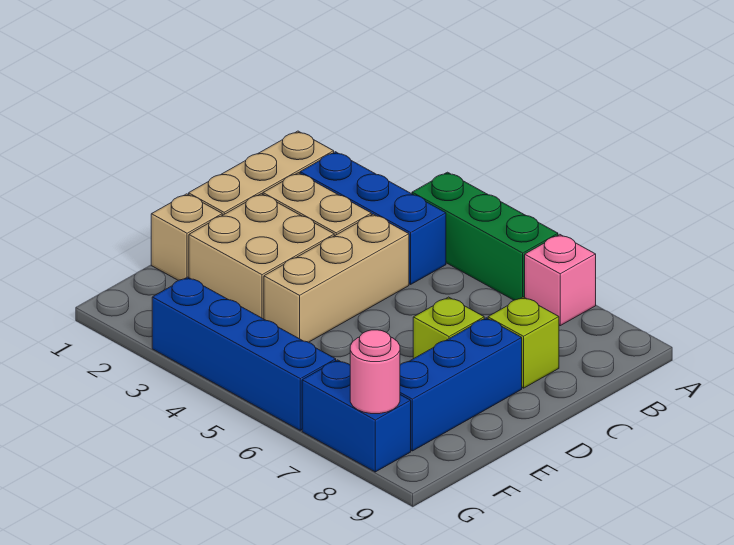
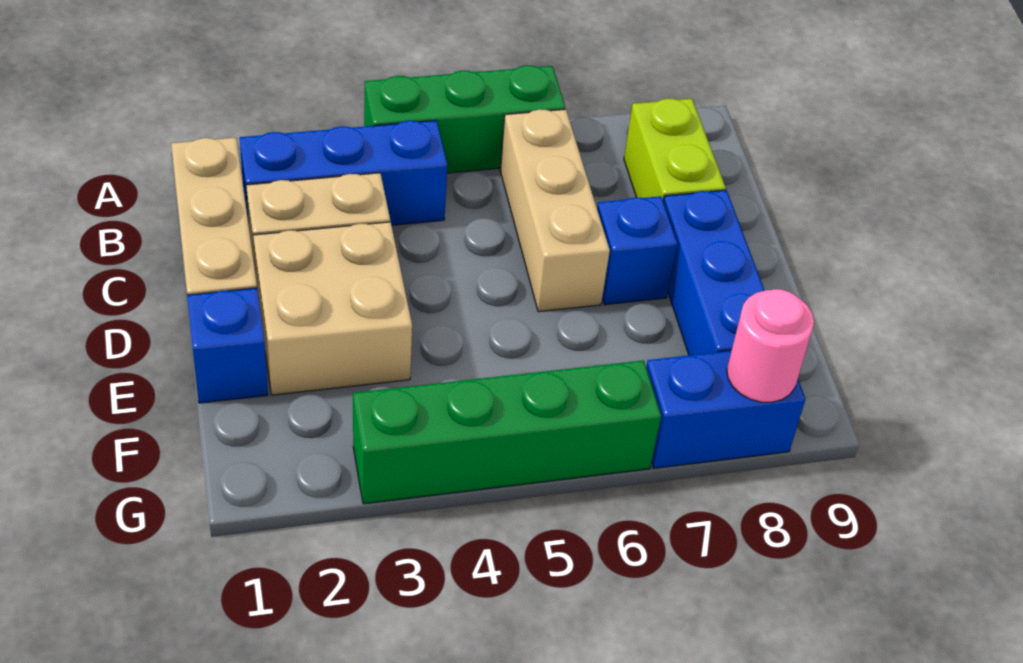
pink 1x1 brick [525,234,596,326] -> none
tan 1x3 brick [264,214,409,342] -> tan 1x3 brick moved to [500,109,610,312]
lime 1x1 brick [488,297,559,388] -> lime 1x2 brick [624,99,726,201]
lime 1x1 brick [413,297,484,359] -> blue 1x1 brick [597,196,677,305]
tan 1x1 brick [151,194,222,280] -> blue 1x1 brick [187,288,268,403]
blue 1x4 brick [152,277,336,430] -> green 1x4 brick [353,360,661,504]

